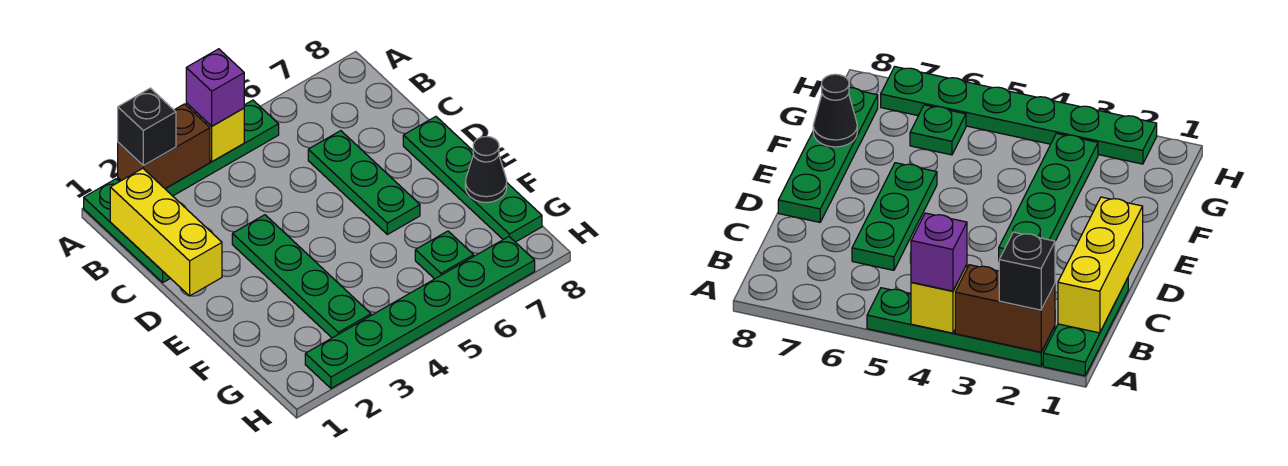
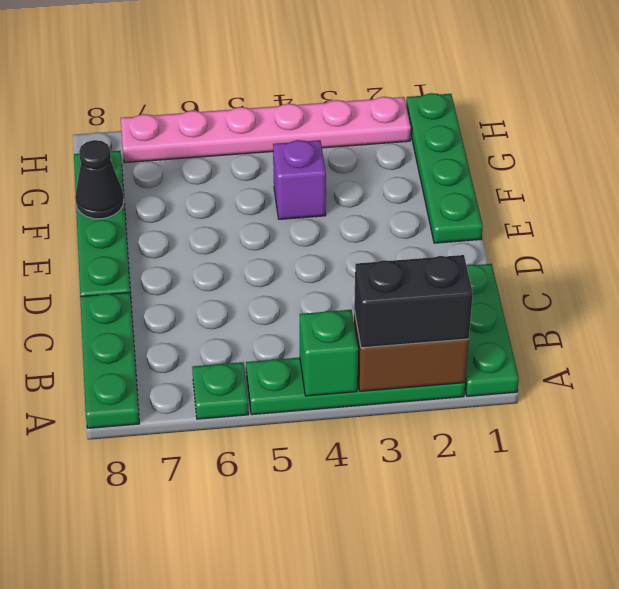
black 1x1 brick [118,88,176,166] -> black 1x2 brick [354,255,473,348]
yellow 1x1 brick [186,103,244,162] -> green 1x1 brick [300,310,358,396]
purple 1x1 brick [186,49,244,126] -> purple 1x1 brick moved to [273,140,326,219]
yellow 1x3 brick [110,169,222,296] -> none
green 1x3 plate [308,131,420,234] -> green 1x3 plate moved to [80,292,139,428]
green 1x4 plate [232,215,371,338] -> green 1x4 plate moved to [406,93,483,243]
green 1x1 plate [415,231,474,279] -> green 1x1 plate moved to [192,362,249,419]
green 1x6 plate [305,237,535,388] -> pink 1x6 plate [121,97,411,163]

